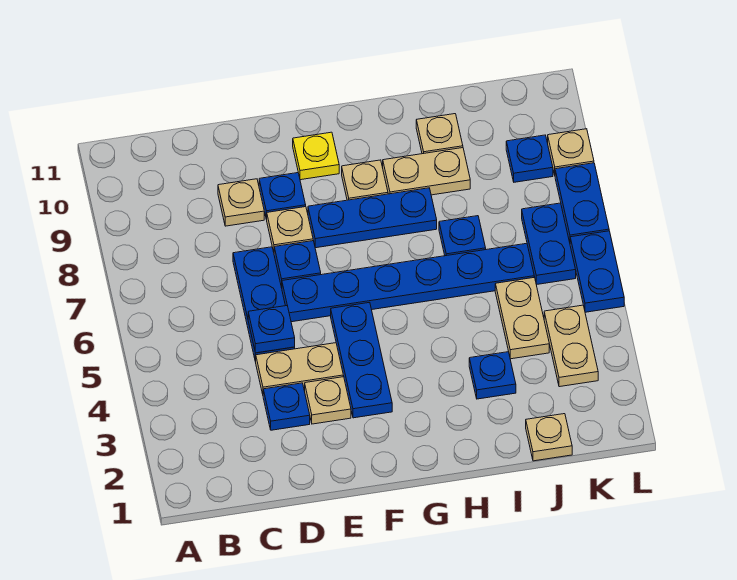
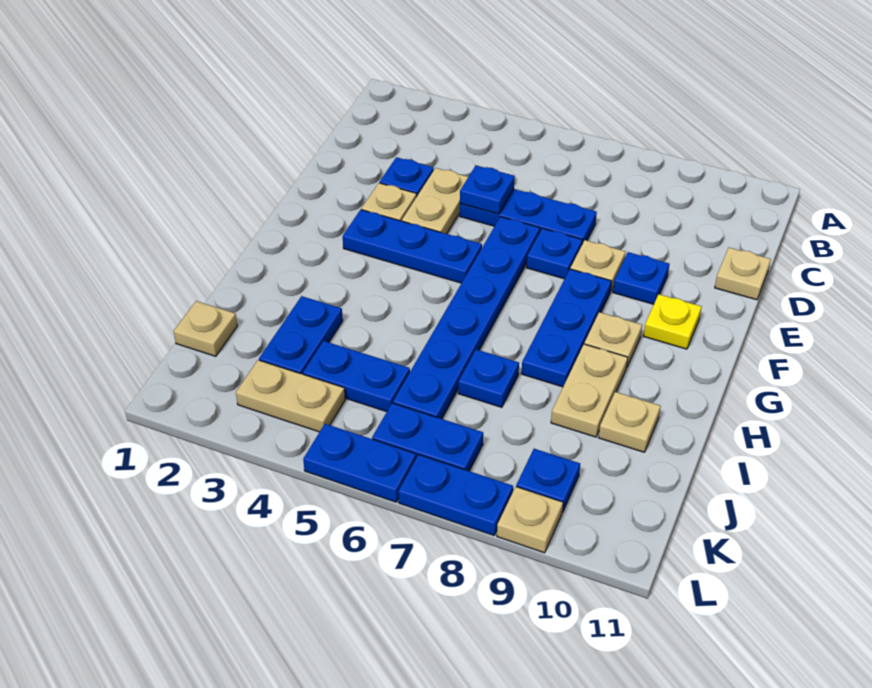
tan 1x1 plate [218,179,264,226] -> tan 1x1 plate moved to [715,248,771,300]
blue 1x1 plate [469,352,516,399] -> blue 1x2 plate [259,296,343,374]
tan 1x2 plate [495,277,549,359] -> blue 1x2 plate [303,341,410,412]

